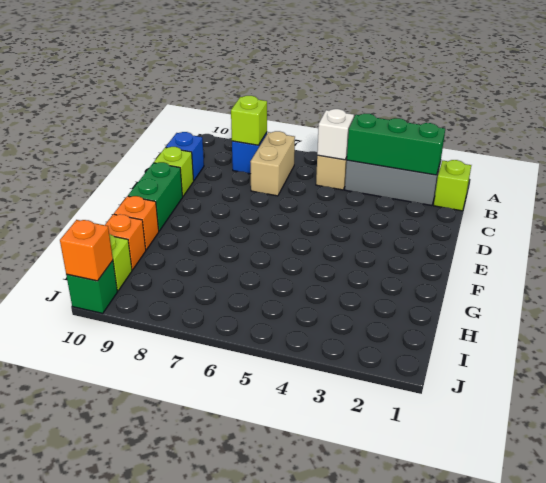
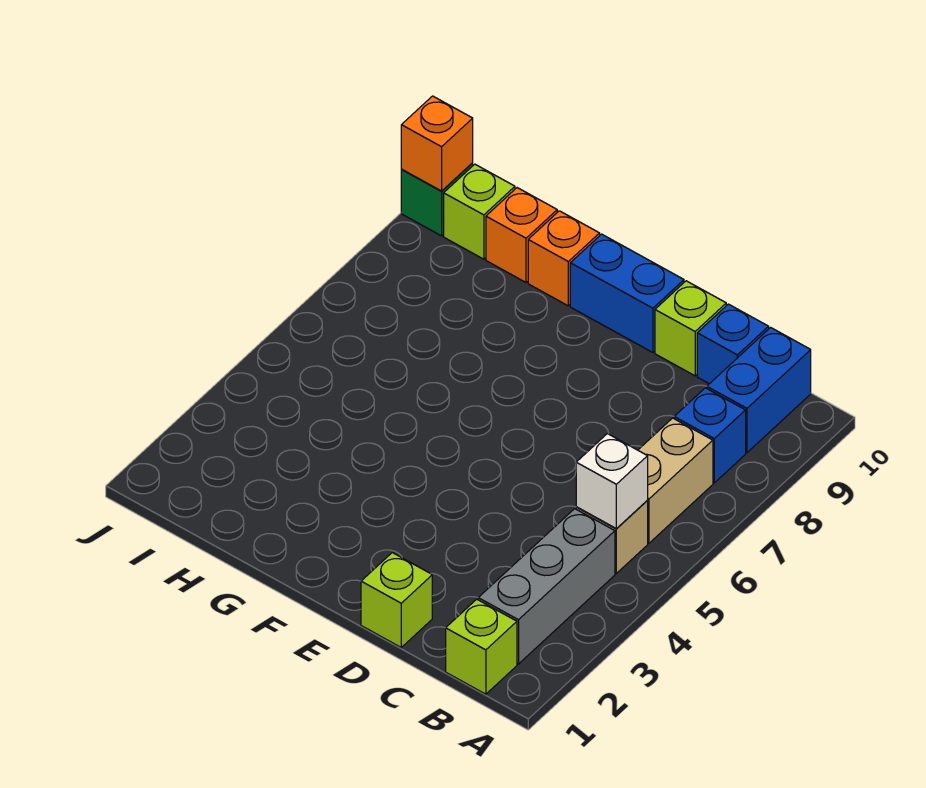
green 1x3 brick [347,113,445,175] -> none
tan 1x2 brick [250,131,295,196] -> tan 1x2 brick turned to [638,418,713,543]
lime 1x1 brick [231,96,267,145] -> lime 1x1 brick moved to [361,553,432,647]
none -> blue 1x2 brick [707,328,811,453]
green 1x2 brick [128,162,183,231] -> blue 1x2 brick [570,234,684,352]

